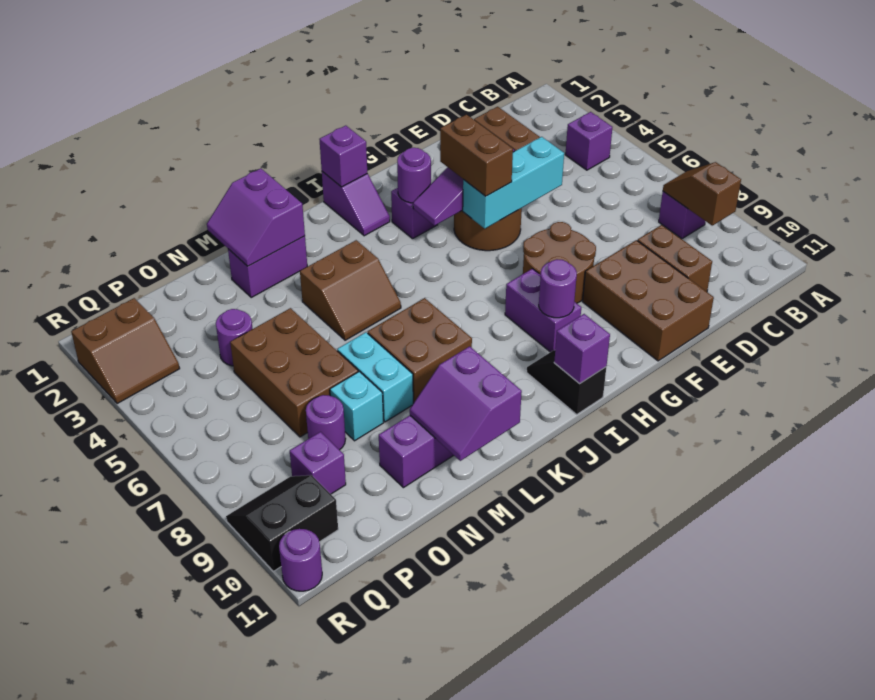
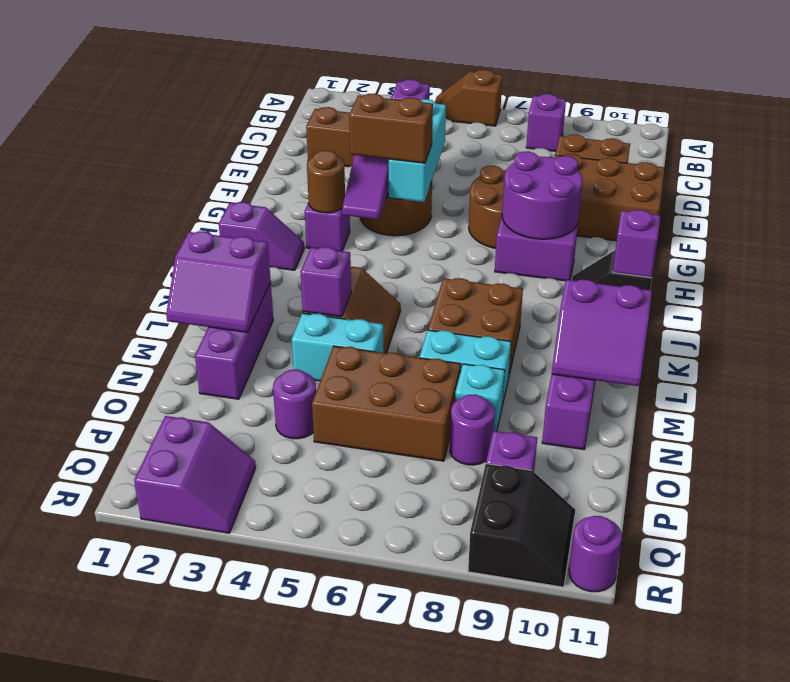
brown 1x2 slope [663,162,741,225] -> brown 1x2 slope moved to [435,70,502,126]
purple 1x1 round brick [397,148,431,203] -> brown 1x1 round brick [307,150,345,213]
purple 1x1 round brick [539,259,577,318] -> purple 2x2 round brick [502,151,583,239]
purple 1x1 brick [319,126,367,187] -> purple 1x1 brick moved to [300,247,351,317]
purple 1x2 brick [228,236,307,297] -> purple 1x3 brick [195,283,273,399]
none -> cyan 1x2 brick [292,313,384,381]
brown 2x2 slope [71,298,180,404] -> purple 2x2 slope [134,416,256,533]
black 2x2 slope [226,475,338,571] -> black 2x2 slope turned to [468,464,575,587]

